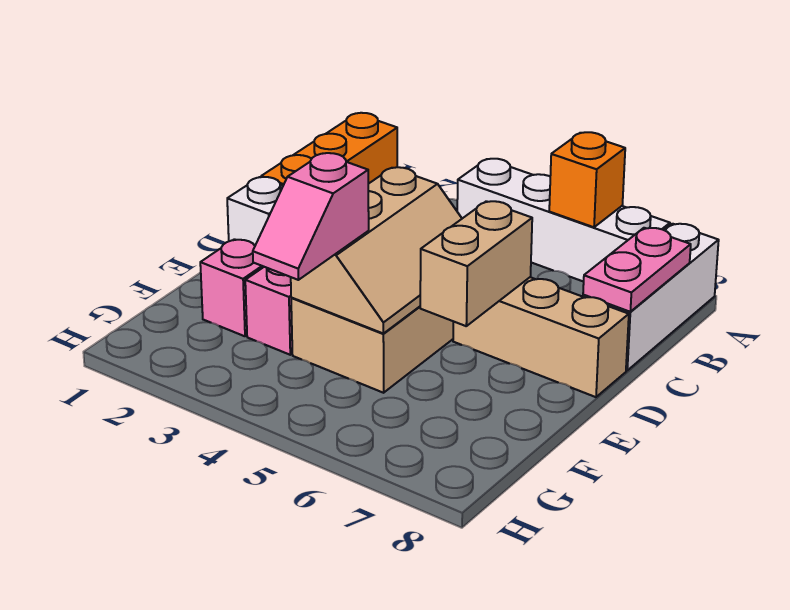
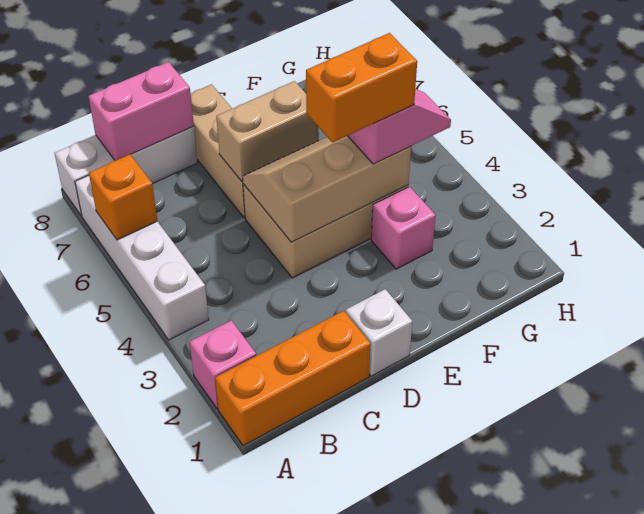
pink 1x2 plate [583,228,691,312] -> pink 1x2 brick [88,62,194,161]
none -> orange 1x2 brick [306,33,417,143]
pink 1x1 brick [200,239,264,336] -> pink 1x1 brick moved to [189,321,256,409]

